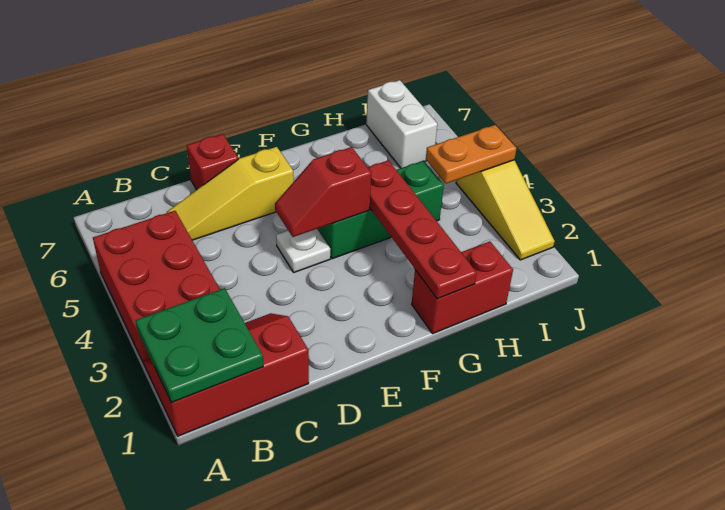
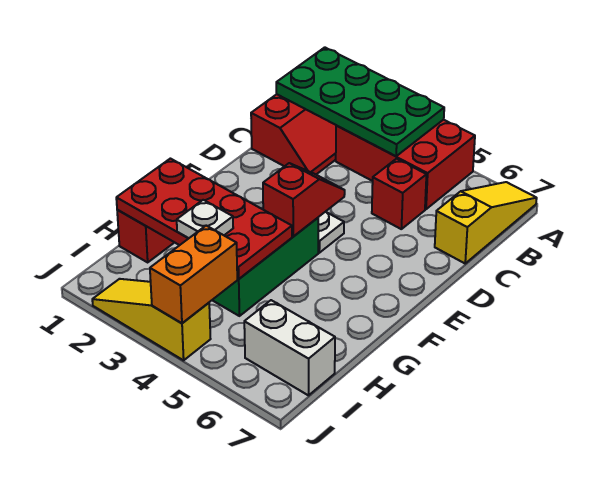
green 2x2 plate [135,288,263,403] -> green 2x4 plate [276,47,444,156]
yellow 1x3 slope [167,147,294,240] -> yellow 1x3 slope moved to [435,182,537,263]
red 1x1 brick [187,134,238,190] -> red 1x1 brick moved to [372,159,426,229]
red 1x4 plate [368,160,477,299] -> red 2x4 plate [116,159,292,279]
none -> white 1x1 plate [177,200,233,238]
orange 1x2 plate [426,125,517,184] -> orange 1x2 brick [150,226,237,323]

